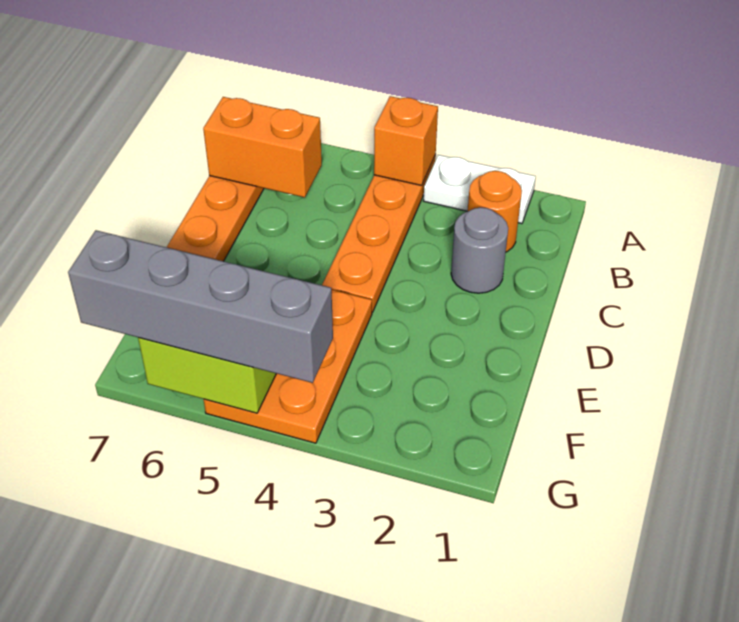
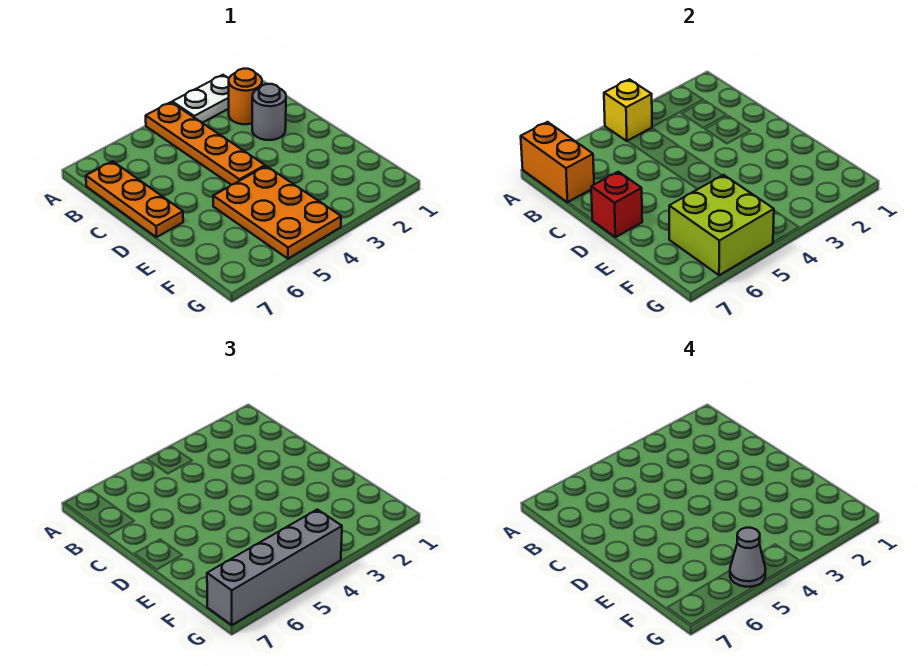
orange 1x1 brick [374,96,438,186] -> yellow 1x1 brick [604,79,652,141]
orange 1x2 brick [203,97,322,197] -> orange 1x2 brick turned to [521,122,594,202]
none -> red 1x1 brick [591,172,642,237]
none -> grey 1x1 cone [730,528,765,587]

